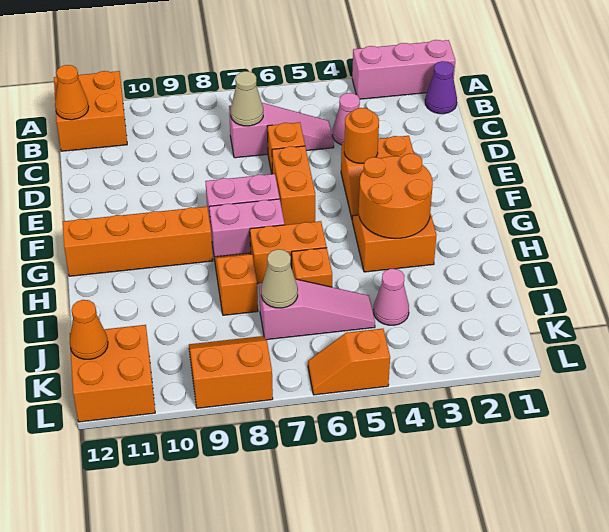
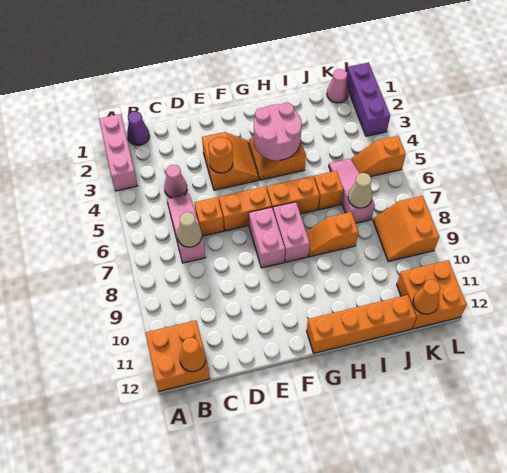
orange 2x2 round brick [359,153,433,239] -> pink 2x2 round brick [254,103,302,160]
orange 1x4 brick [63,207,213,276] -> orange 1x4 brick turned to [307,295,416,353]
orange 1x2 brick [250,221,327,284] -> orange 1x2 brick turned to [267,176,320,214]
pink 1x1 cone [373,269,409,325] -> pink 1x1 cone moved to [327,69,349,103]
none -> purple 1x3 brick [346,62,390,136]
orange 1x2 slope [308,329,390,395] -> orange 1x2 slope turned to [351,136,406,177]

